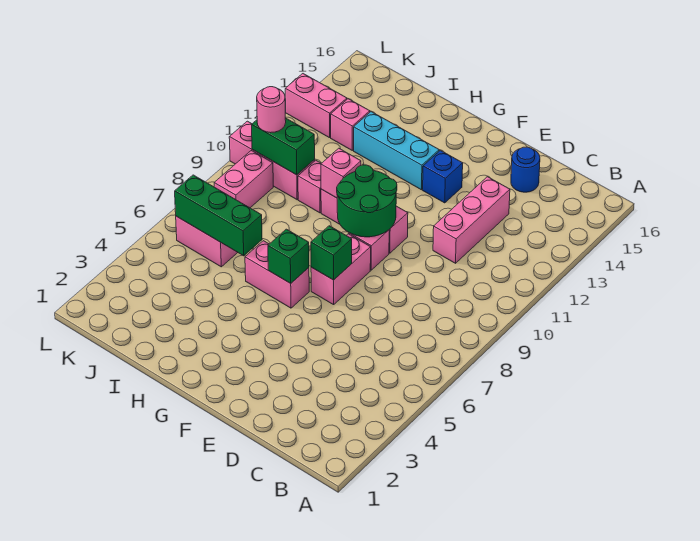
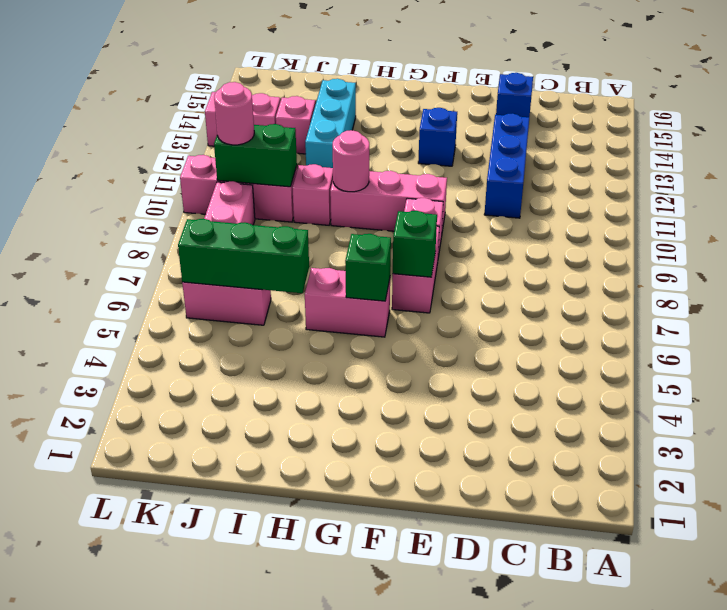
pink 1x3 brick [433,177,510,263] -> blue 1x3 brick [484,113,529,218]
blue 1x1 round brick [511,147,540,192] -> blue 1x1 brick [496,73,533,117]
green 2x2 round brick [337,165,397,237] -> none
cyan 1x3 brick [354,112,439,190] -> cyan 1x3 brick turned to [305,79,356,168]
pink 1x1 brick [321,148,361,198] -> pink 1x1 round brick [333,130,369,192]

